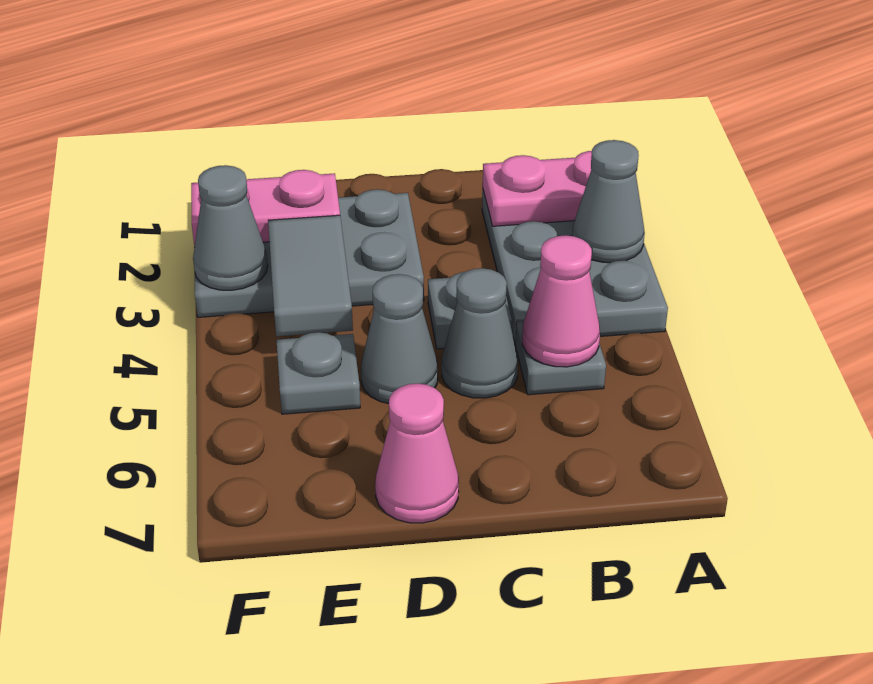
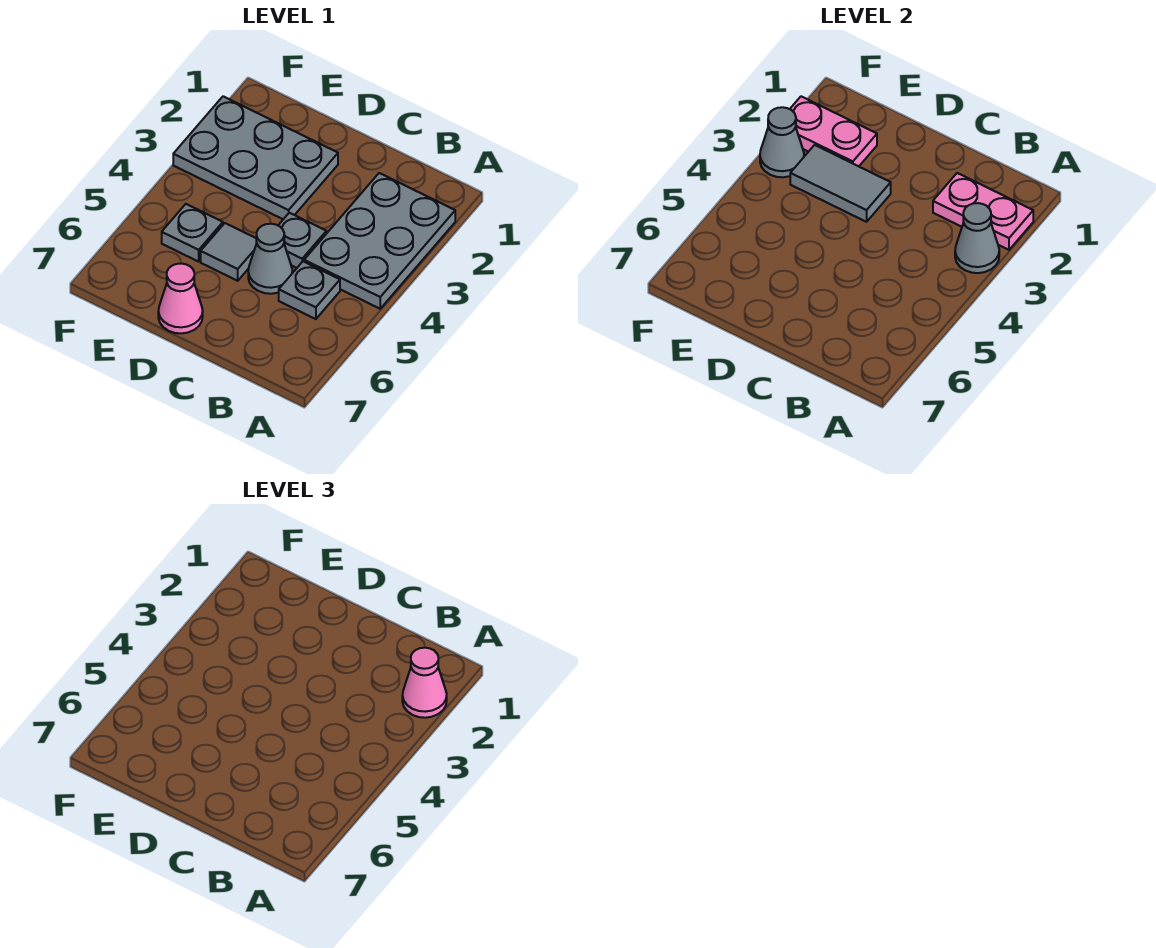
pink 1x1 cone [522,235,600,367] -> pink 1x1 cone moved to [402,648,447,718]
grey 1x1 cone [361,274,438,404] -> grey 1x1 tile [201,223,257,281]
grey 1x2 tile [268,215,353,336] -> grey 1x2 tile turned to [790,145,891,222]

